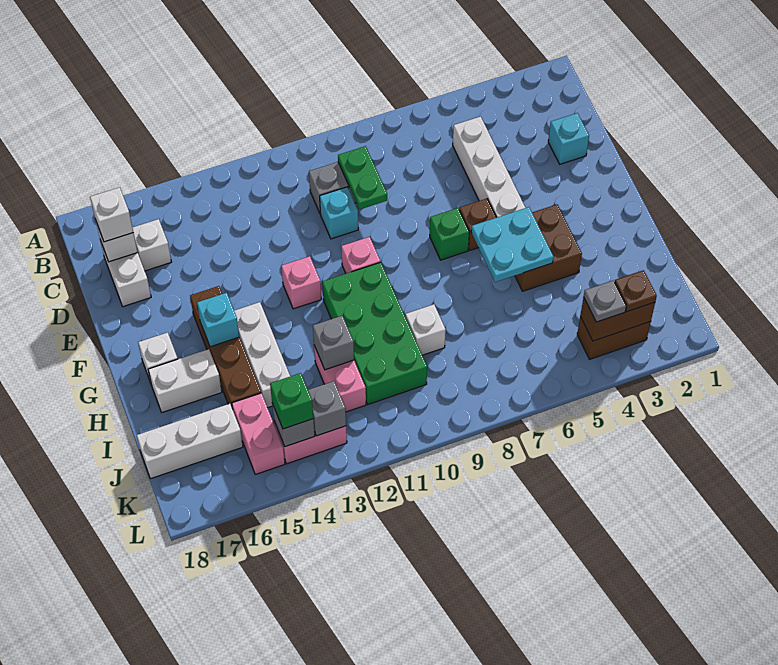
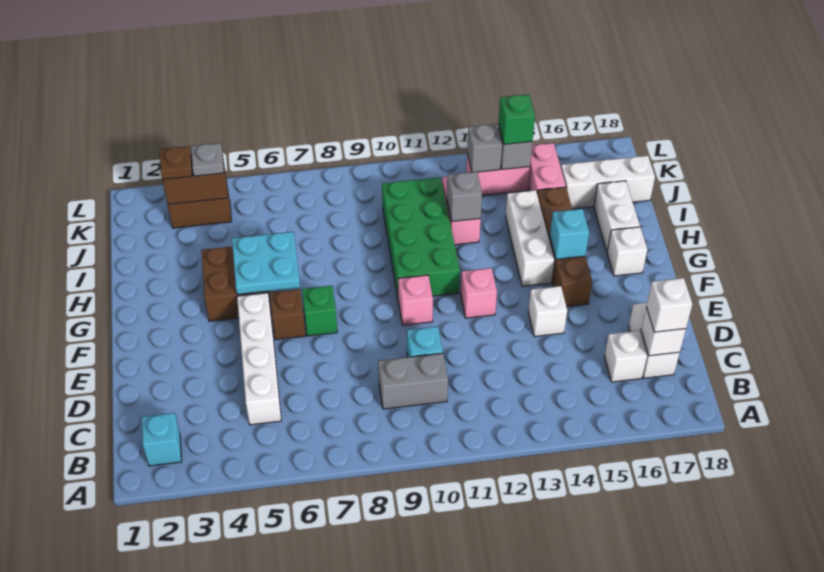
green 1x2 plate [338,146,387,210] -> none
cyan 1x1 brick [548,113,589,164] -> cyan 1x1 brick moved to [142,413,182,466]
white 1x2 brick [148,349,222,412] -> white 1x2 brick turned to [594,181,640,251]
white 1x1 brick [405,304,446,355] -> white 1x1 brick moved to [528,286,567,337]

